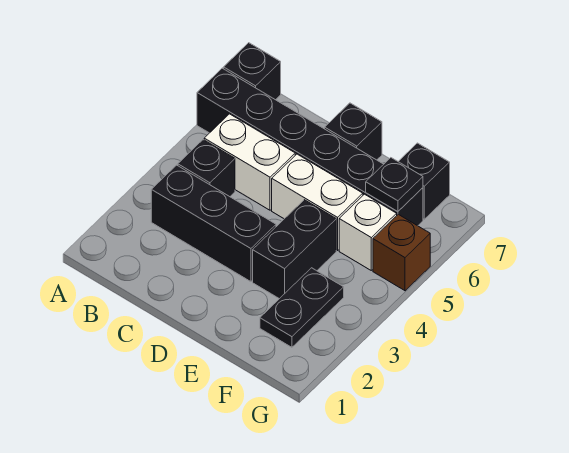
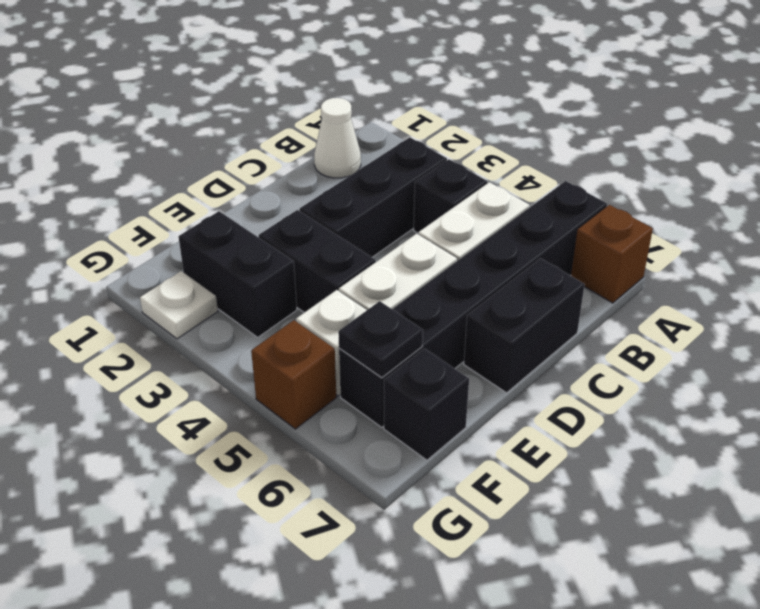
black 1x1 brick [223,43,281,100] -> brown 1x1 brick [571,205,653,303]
none -> white 1x1 cone [314,98,361,178]
black 1x1 brick [325,103,382,160] -> black 1x2 brick [464,258,585,393]
black 1x2 plate [260,268,344,347] -> black 1x2 brick [178,211,297,337]
none -> white 1x1 plate [140,271,218,339]

